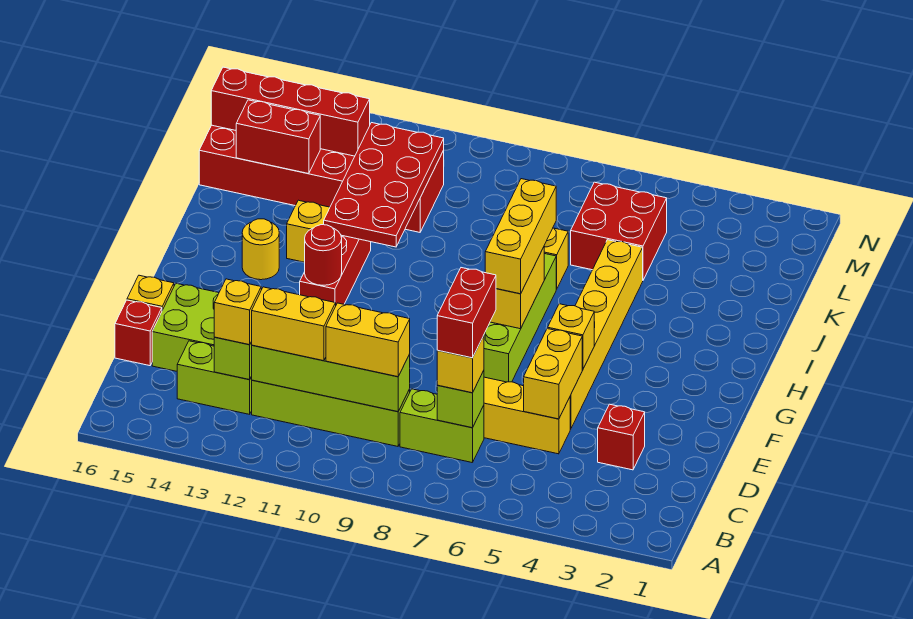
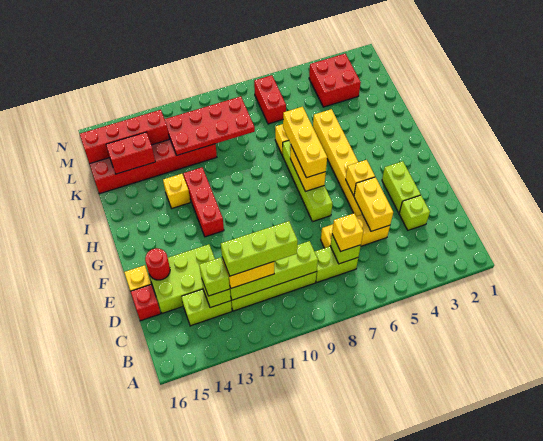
red 1x2 brick [437,268,496,358] -> red 1x2 brick moved to [254,75,286,124]
yellow 1x2 brick [326,303,410,377] -> none
none -> lime 1x3 brick [221,221,298,276]
yellow 1x1 brick [214,279,261,345] -> lime 1x1 brick [199,257,230,296]
red 1x1 brick [598,404,645,470] -> lime 1x1 brick [399,195,430,230]
none -> lime 1x2 brick [382,161,421,213]
red 1x1 round brick [305,225,342,285] -> red 1x1 round brick moved to [145,248,170,280]
yellow 1x1 round brick [242,219,279,280] -> none
red 2x4 plate [324,123,444,247] -> red 2x4 plate turned to [165,96,255,155]
red 2x2 brick [571,182,667,280] -> red 2x2 brick moved to [309,54,361,107]

